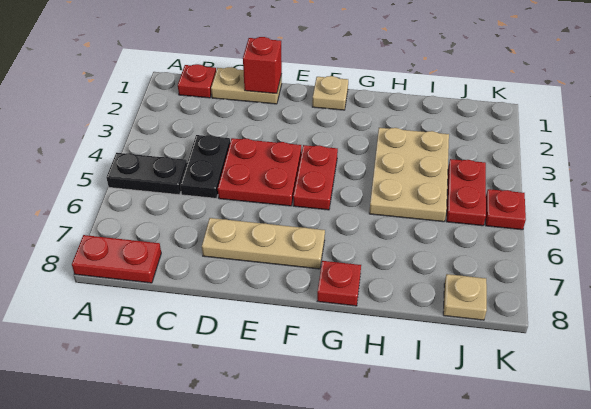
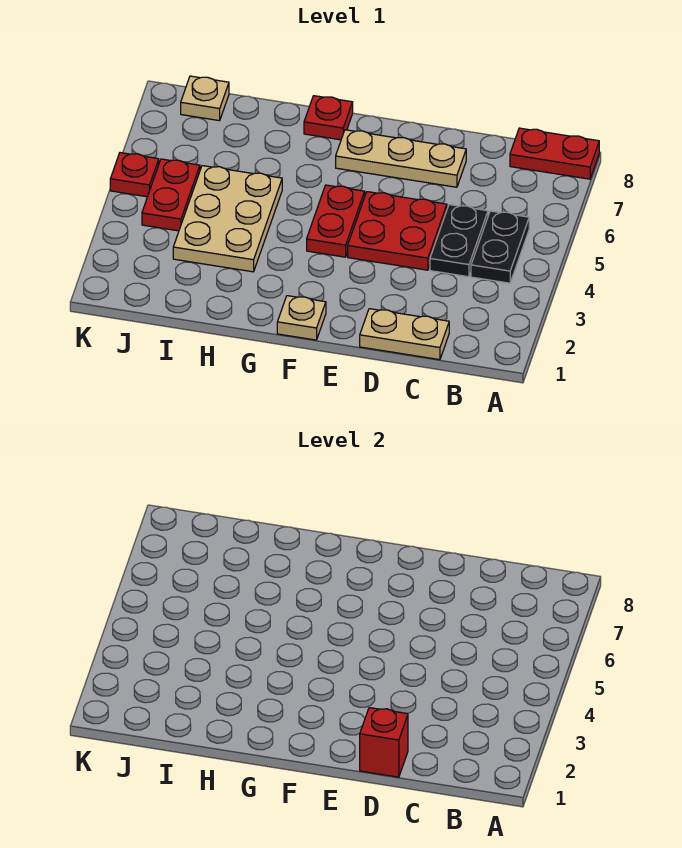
black 1x2 plate [107,153,187,195] -> black 1x2 plate turned to [471,211,529,283]
red 1x1 plate [178,64,216,98] -> none

